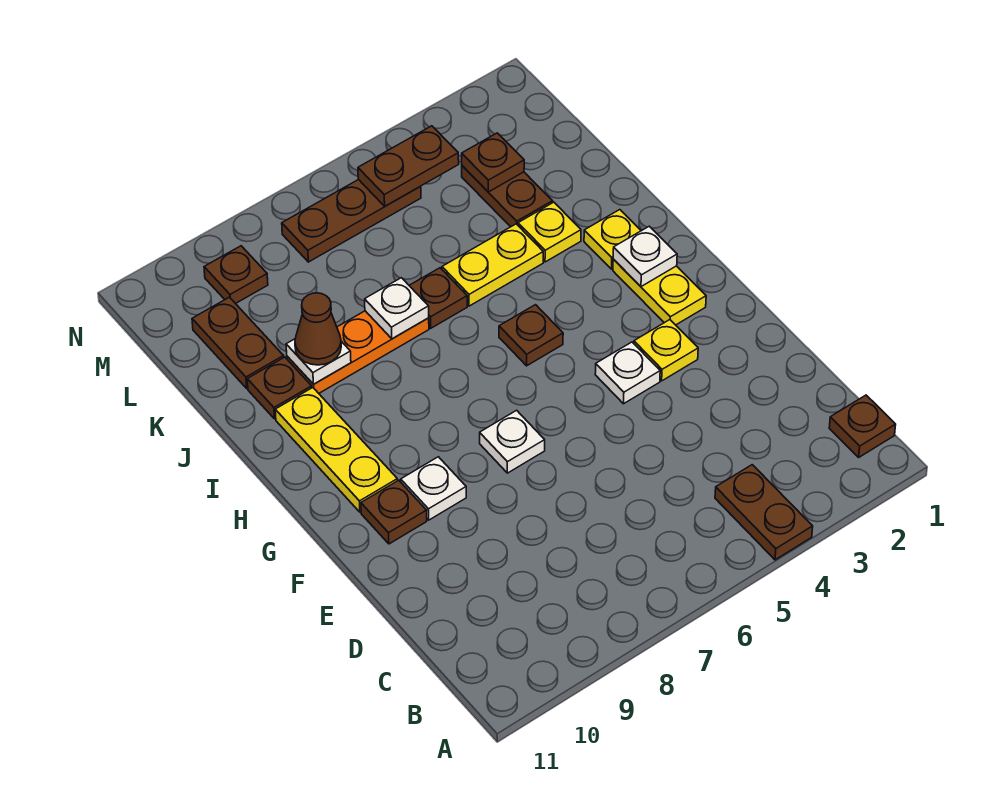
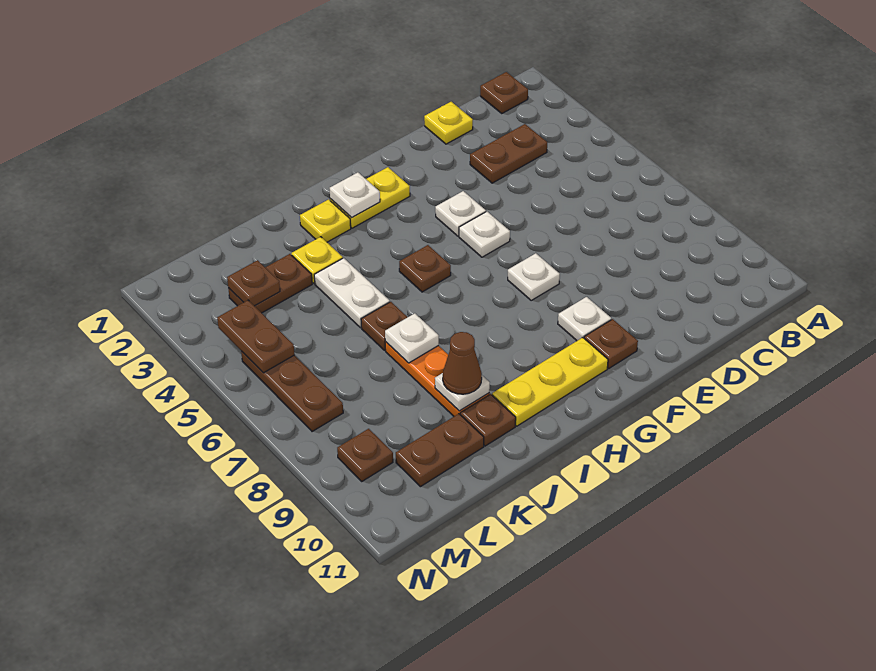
brown 1x2 plate [715,465,813,560] -> brown 1x2 plate moved to [470,124,547,183]
yellow 1x1 plate [634,320,698,381] -> yellow 1x1 plate moved to [424,102,473,144]
none -> white 1x1 plate [459,212,510,257]
yellow 1x2 plate [442,224,543,306] -> white 1x2 plate [314,258,390,328]

